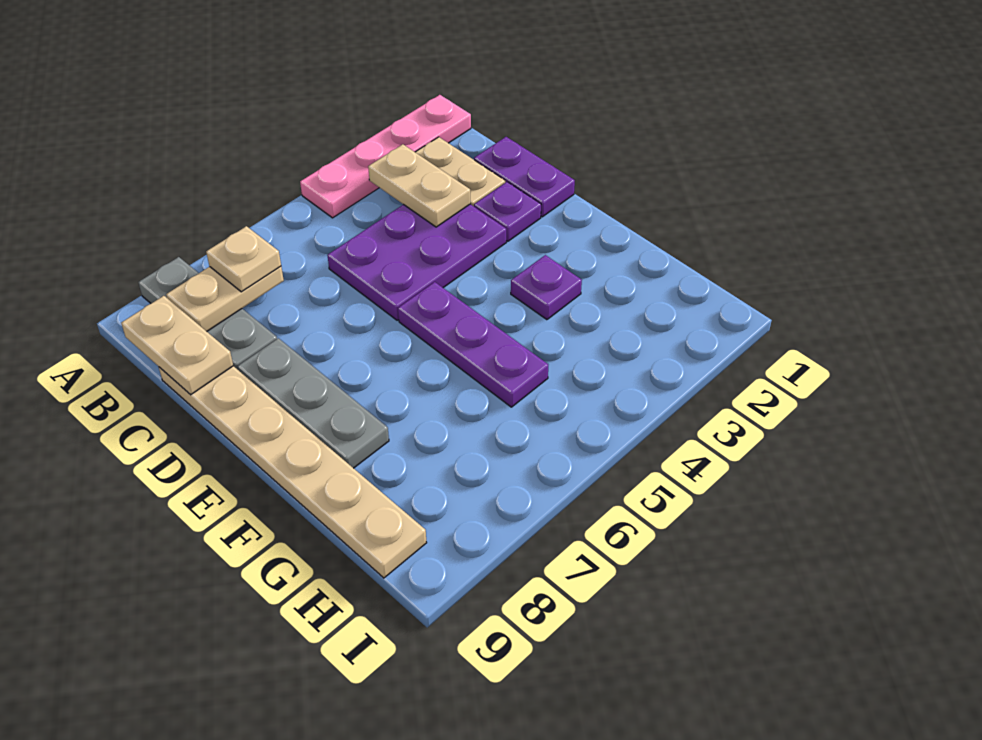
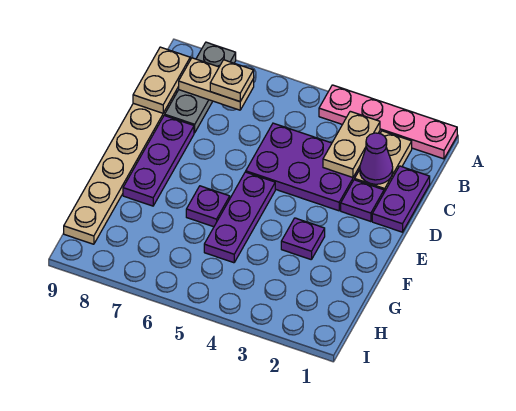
none -> purple 1x1 cone [360,133,393,184]
grey 1x3 plate [237,338,389,468] -> purple 1x3 plate [123,115,194,206]
none -> purple 1x1 plate [186,186,230,227]

